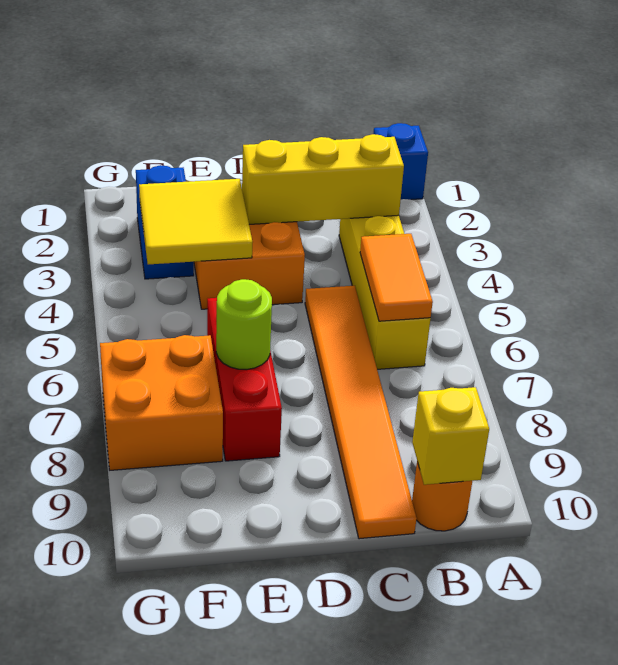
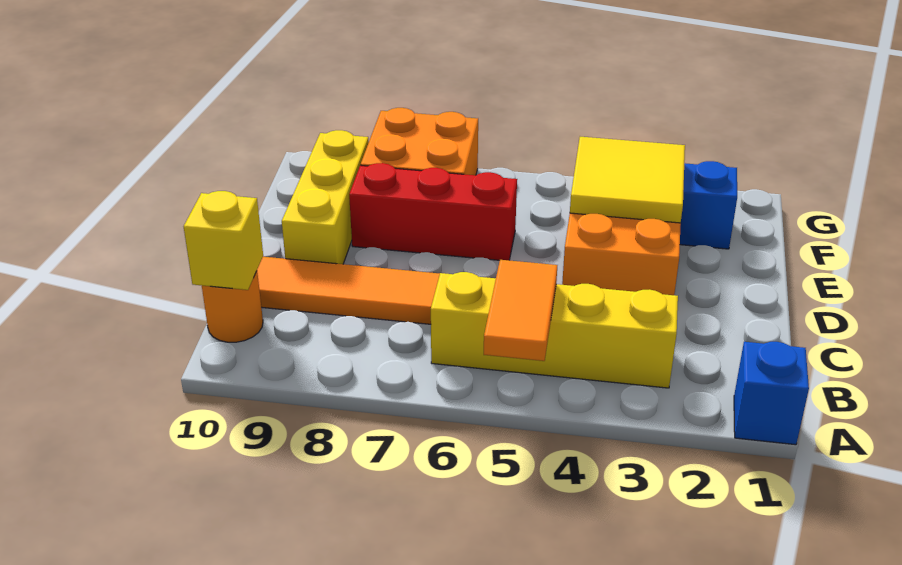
yellow 1x3 brick [242,134,404,224] -> yellow 1x3 brick moved to [282,130,369,264]
orange 1x2 tile [360,234,433,321] -> orange 1x2 tile turned to [484,260,557,361]
lime 1x1 round brick [216,279,272,370] -> none

